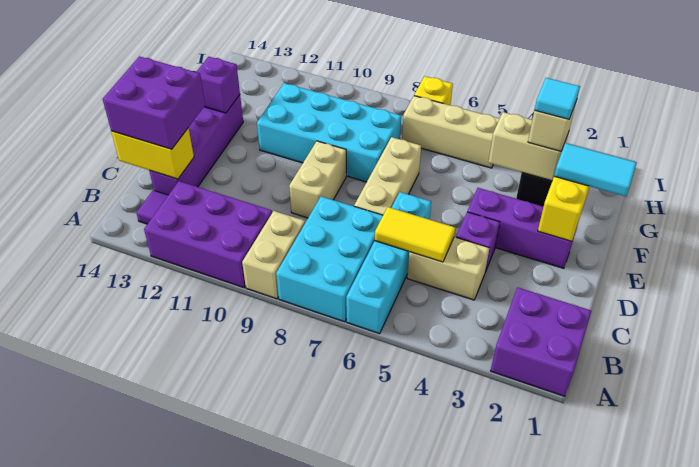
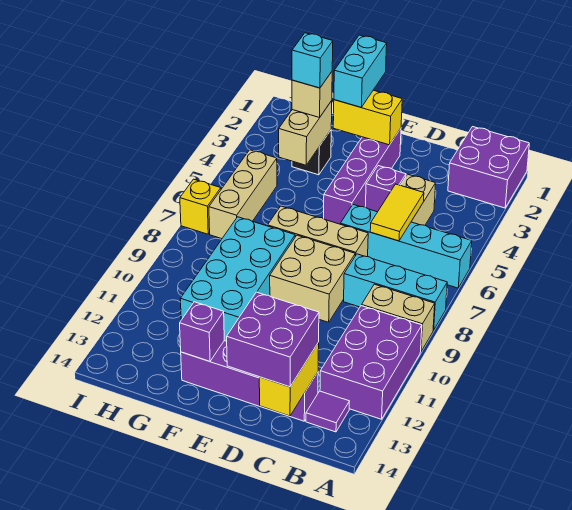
cyan 2x3 brick [276,196,383,322] -> cyan 1x3 brick [344,254,447,330]
tan 1x2 brick [289,141,346,218] -> tan 2x2 brick [270,235,355,322]
purple 1x3 brick [467,188,576,268] -> purple 1x4 brick [324,128,401,224]
cyan 1x2 tile [554,143,637,196] -> cyan 1x2 brick [334,35,387,107]
cyan 1x1 tile [535,78,580,119] -> cyan 1x1 brick [292,33,333,88]

